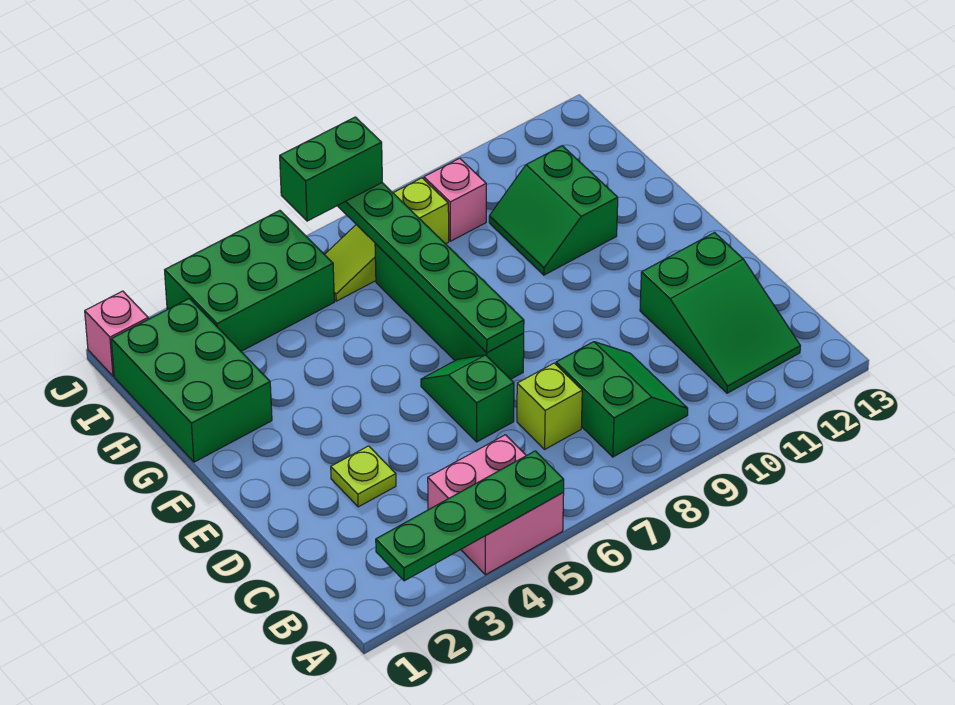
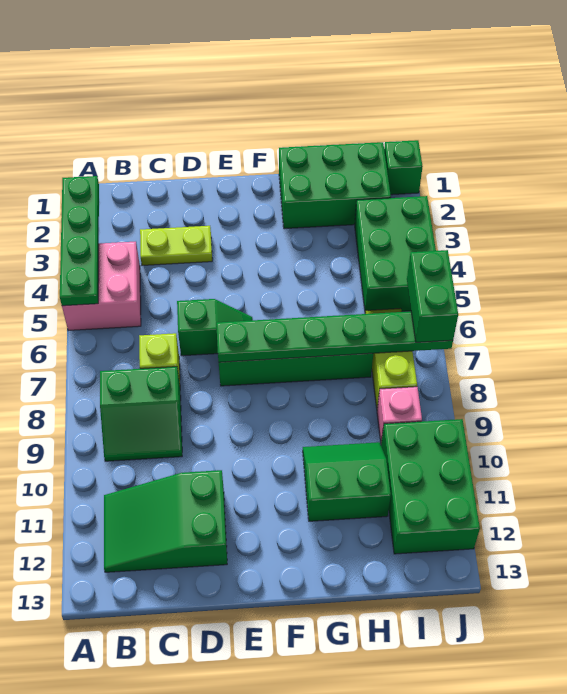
lime 1x1 plate [331,446,396,507] -> lime 1x2 plate [140,226,212,265]
none -> green 2x3 brick [381,419,480,554]
pink 1x1 brick [85,291,148,376] -> green 1x1 brick [384,140,423,195]

